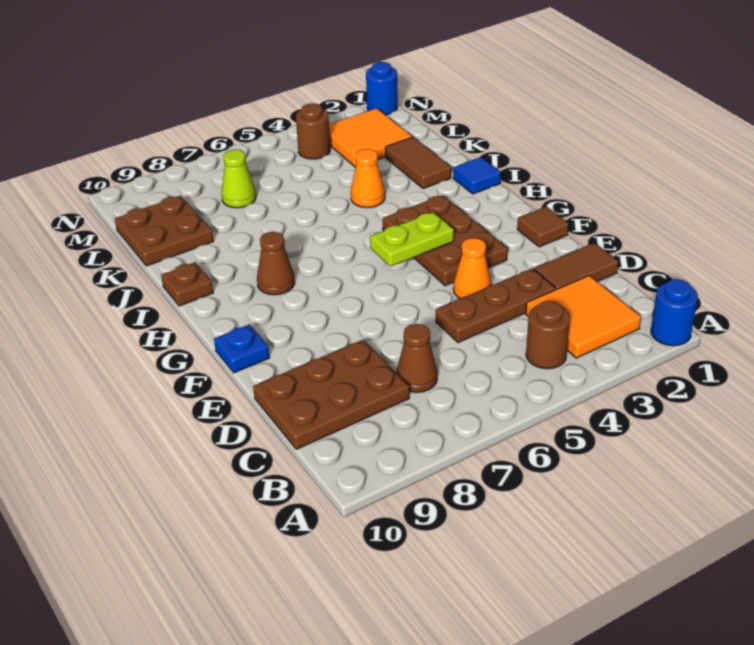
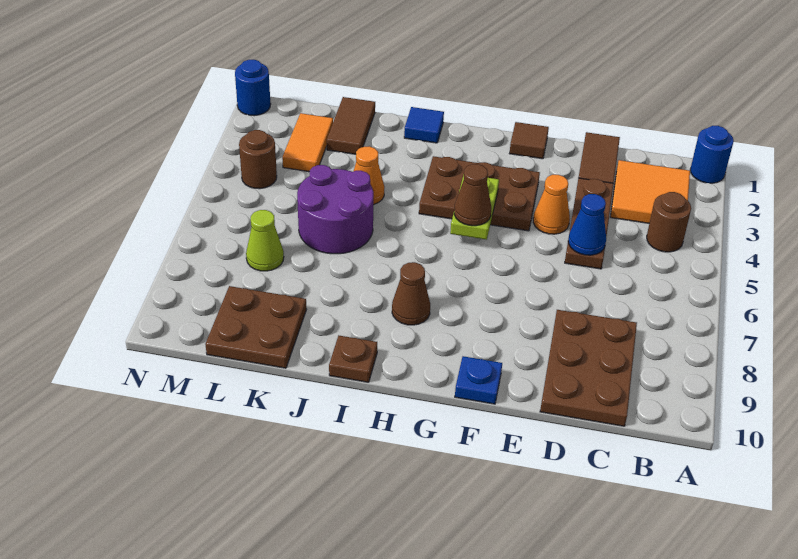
brown 1x1 cone [396,324,438,392] -> brown 1x1 cone moved to [454,164,491,226]
none -> blue 1x1 cone [568,194,606,255]
brown 1x2 tile [386,137,451,189] -> brown 1x2 tile turned to [327,97,375,154]
none -> purple 2x2 round brick [297,165,373,254]
orange 2x2 tile [329,108,412,168] -> orange 1x2 tile [282,113,333,172]

